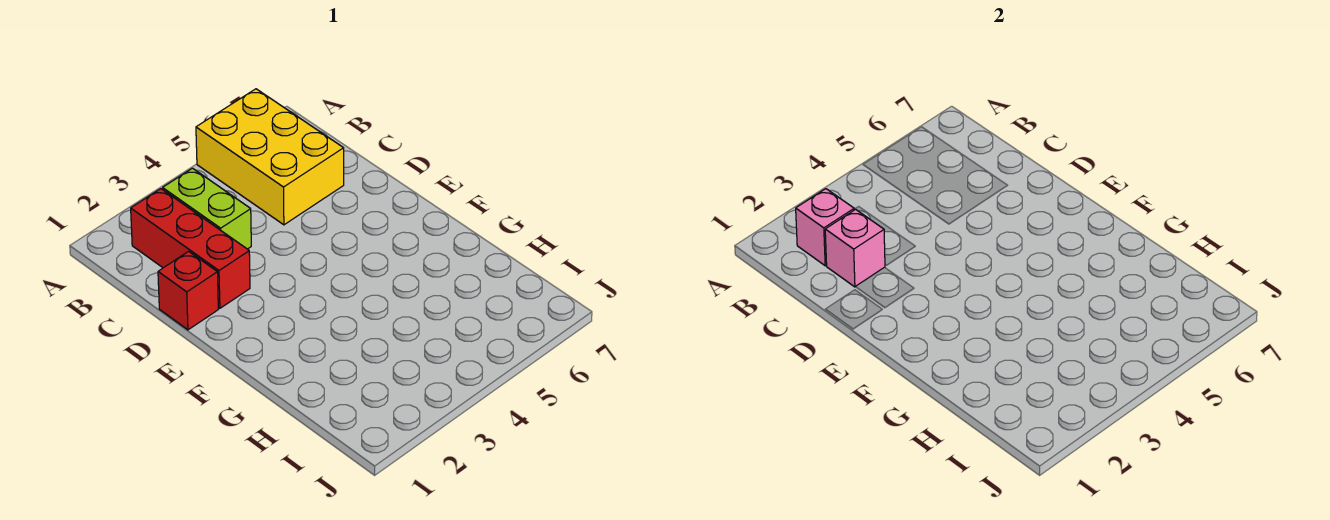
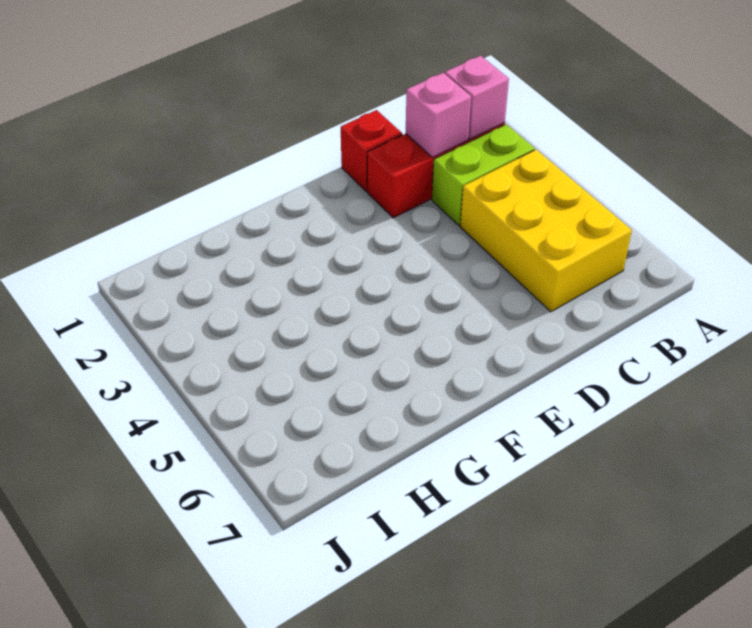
yellow 2x3 brick [196,89,344,225] -> yellow 2x3 brick turned to [460,150,632,312]

